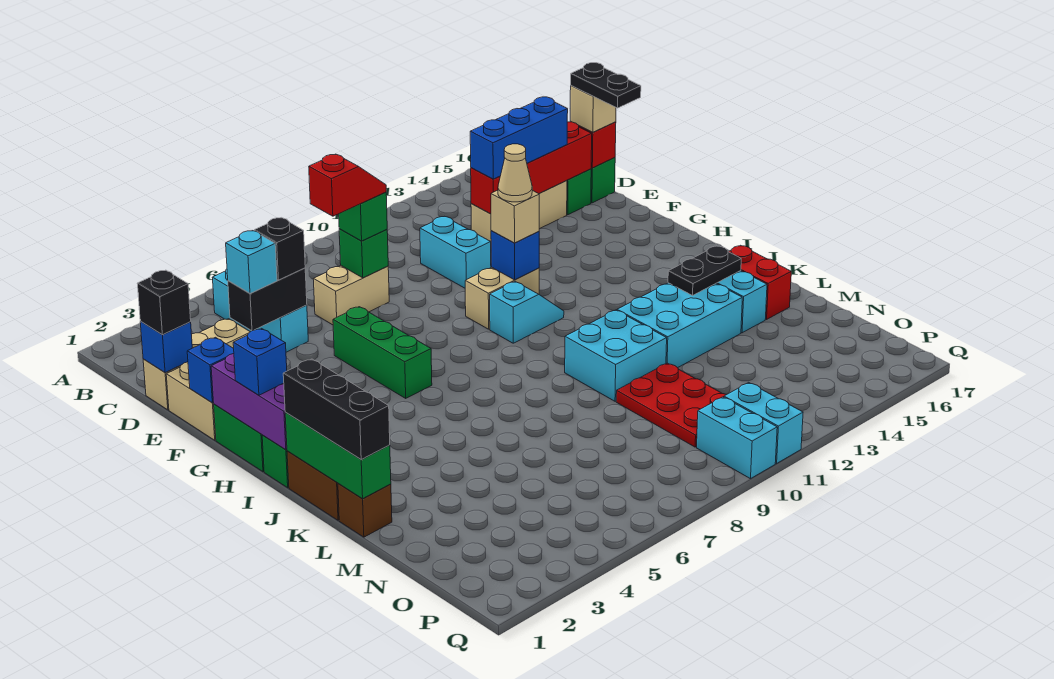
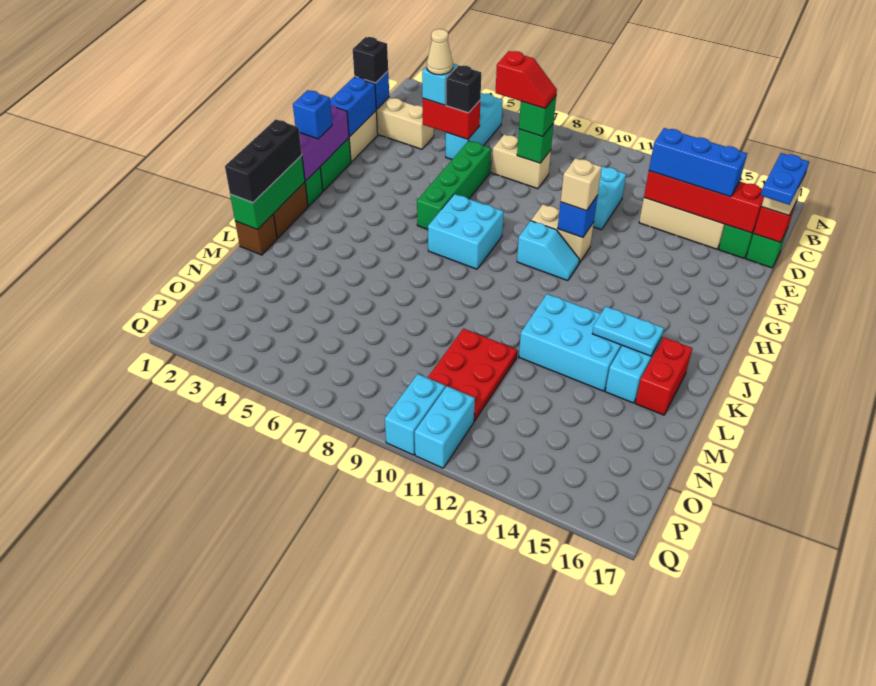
black 1x2 brick [228,268,307,331] -> red 1x2 brick [423,98,480,139]
black 1x2 plate [571,63,641,108] -> blue 1x2 plate [761,153,809,205]
blue 1x1 brick [187,337,234,403] -> blue 1x2 brick [330,77,377,137]
green 1x3 brick [333,307,432,398] -> green 1x4 brick [417,141,491,229]
tan 1x1 cone [498,144,532,202] -> tan 1x1 cone moved to [427,29,453,75]
cyan 2x2 brick [565,310,667,401] -> cyan 2x2 brick moved to [428,194,504,269]
black 1x2 plate [668,246,741,295] -> cyan 1x2 plate [592,307,664,356]

